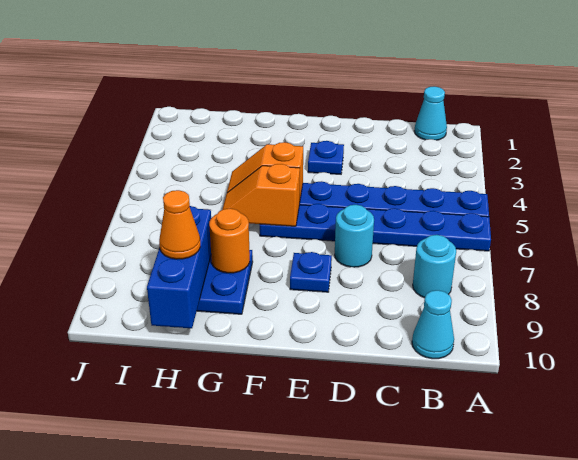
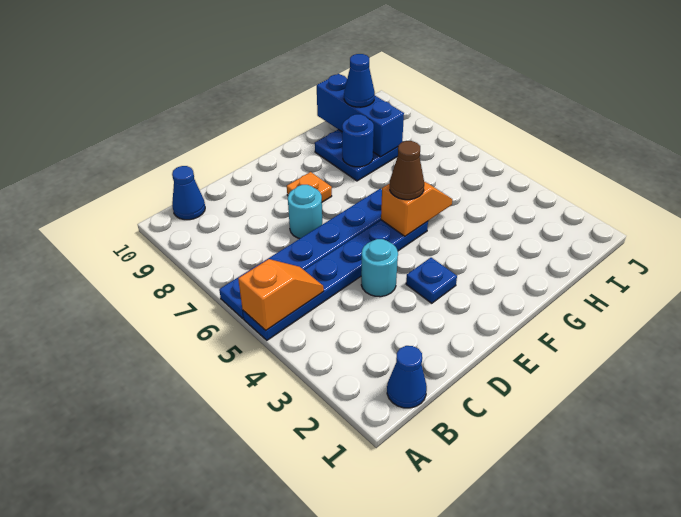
cyan 1x1 cone [415,86,447,140] -> blue 1x1 cone [387,346,427,408]
cyan 1x1 round brick [413,235,456,298] -> cyan 1x1 round brick moved to [361,239,398,297]
cyan 1x1 cone [412,290,454,359] -> blue 1x1 cone [172,166,205,220]
blue 1x1 plate [290,252,332,292] -> orange 1x1 plate [287,172,332,202]
none -> brown 1x1 cone [390,141,424,200]
orange 1x2 slope [223,164,300,226] -> orange 1x2 slope moved to [238,259,324,330]
orange 1x1 round brick [209,208,250,273] -> blue 1x1 round brick [342,114,374,167]
orange 1x1 cone [159,190,200,259] -> blue 1x1 cone [344,54,375,107]

